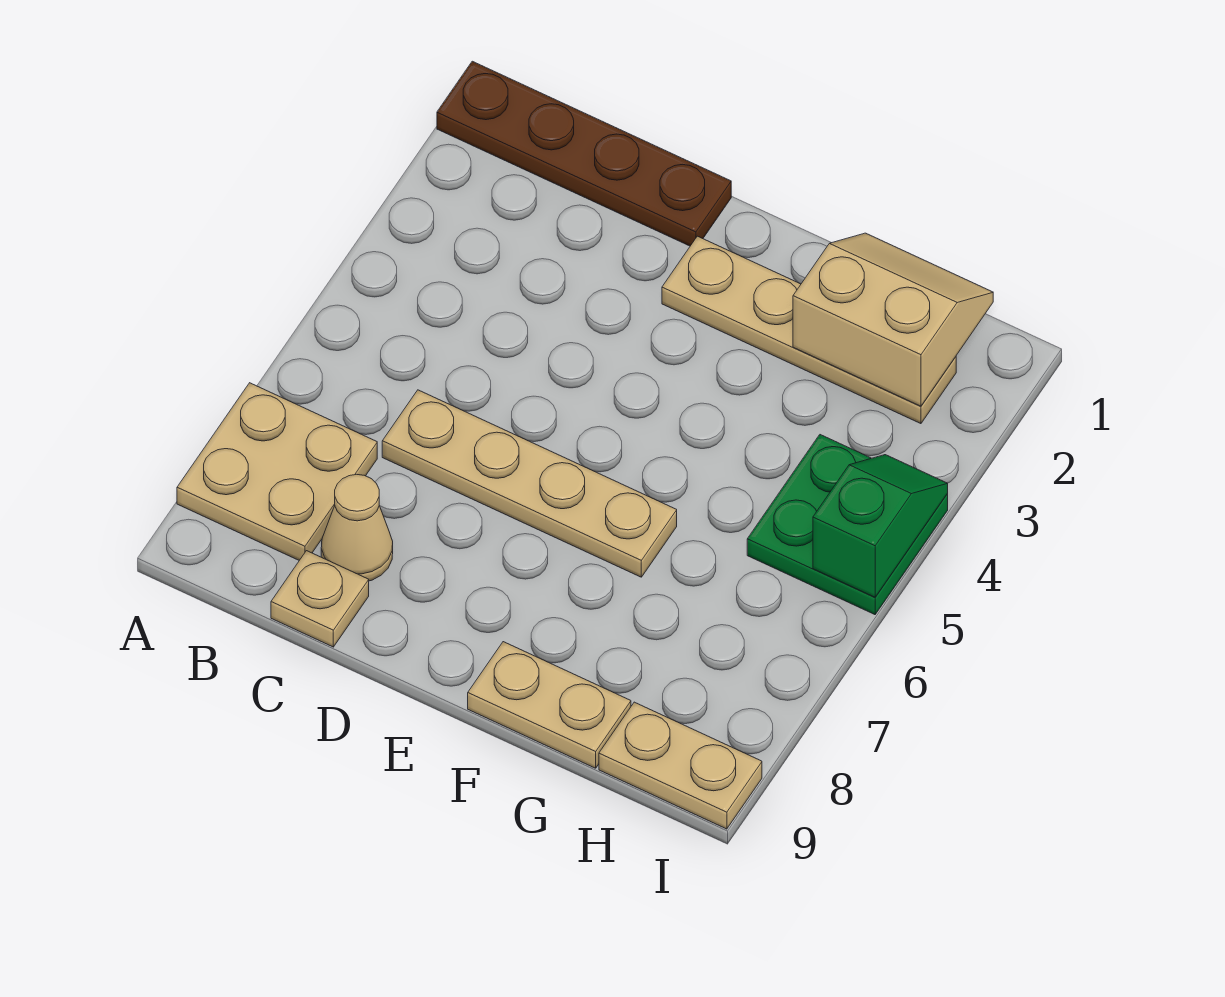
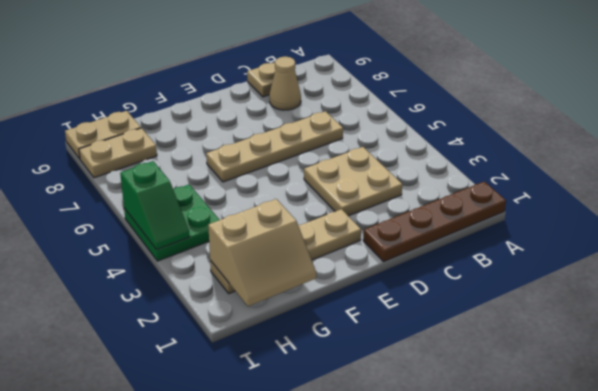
tan 2x2 plate [177,383,377,560] -> tan 2x2 plate moved to [304,147,402,216]
tan 1x2 plate [468,642,631,768] -> tan 1x2 plate moved to [79,128,157,178]

